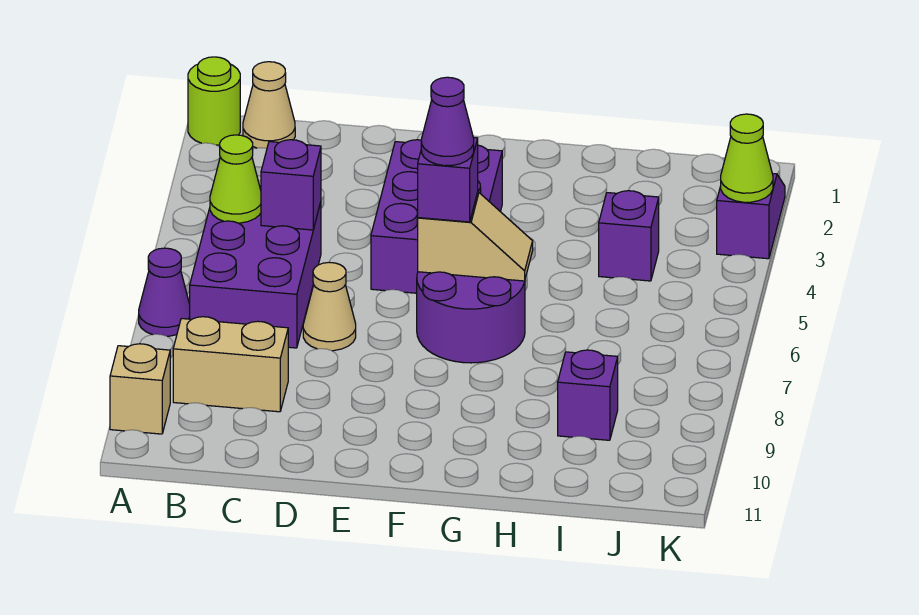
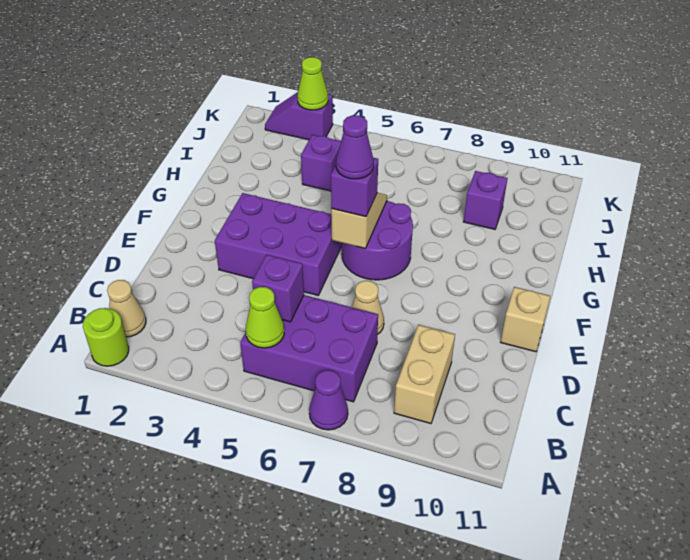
tan 1x1 brick [110,344,170,434] -> tan 1x1 brick moved to [501,287,550,352]

